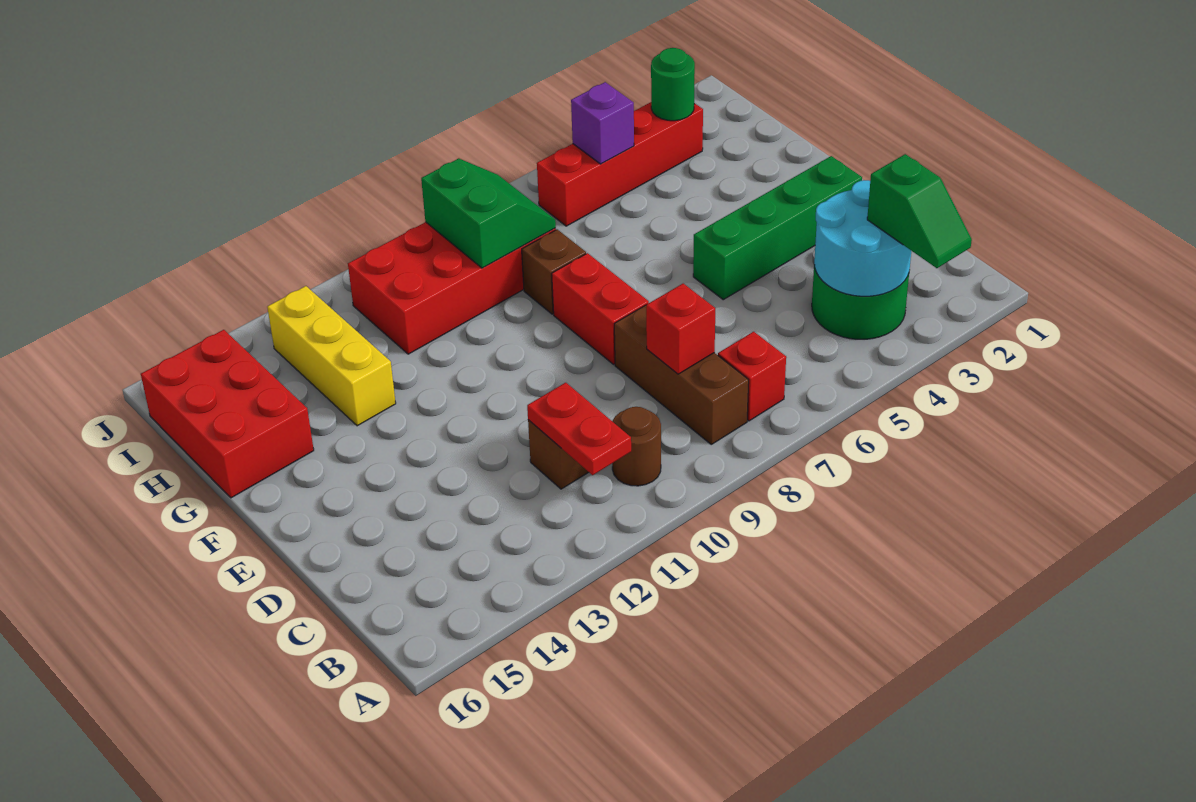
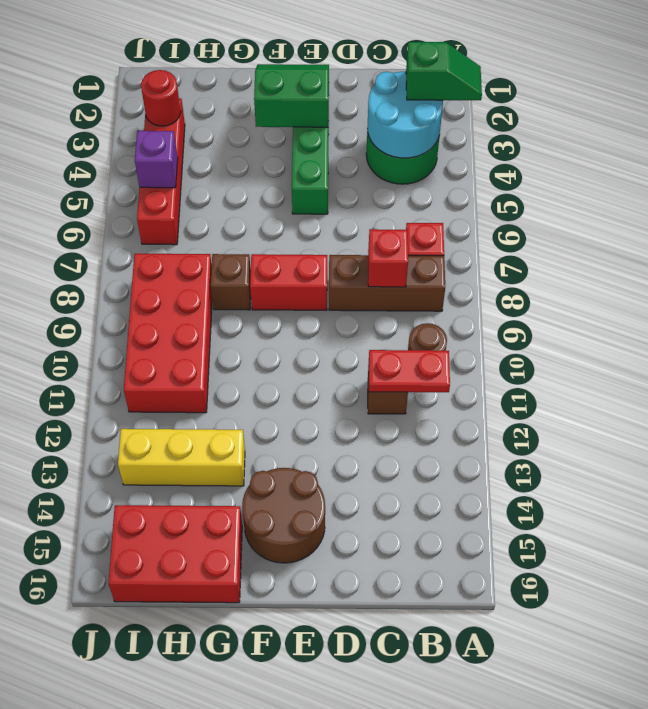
none -> brown 2x2 round brick [242,468,325,563]
green 2x2 slope [421,158,556,268] -> green 2x2 slope moved to [254,64,329,127]
green 1x1 round brick [651,48,695,121] -> red 1x1 round brick [141,70,181,126]

